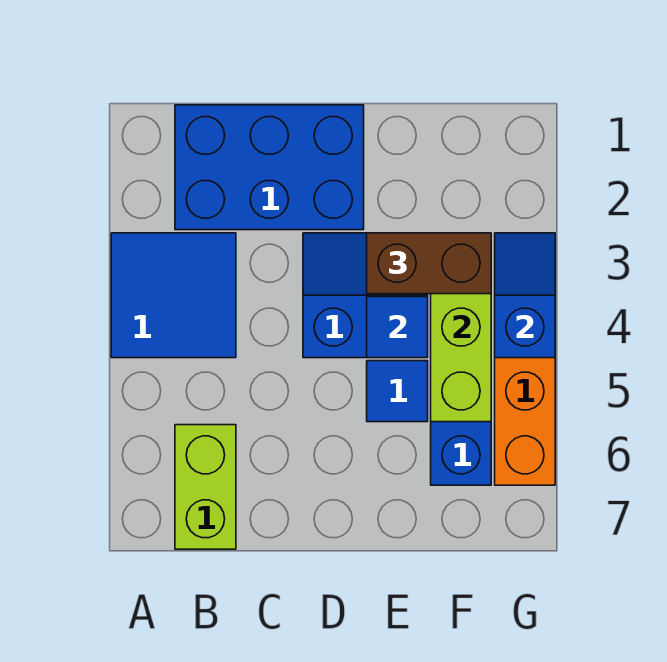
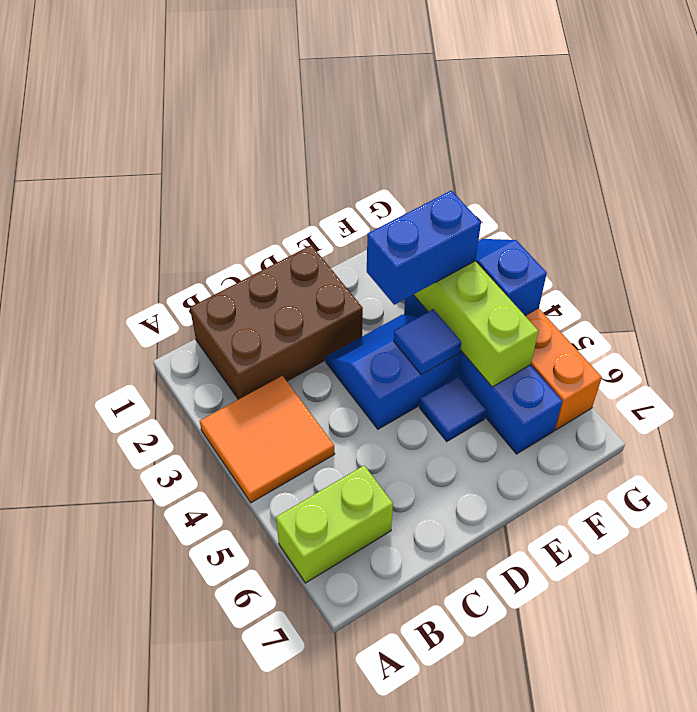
blue 2x2 tile [111,233,236,358] -> orange 2x2 tile [200,376,335,503]
blue 2x3 brick [175,105,364,230] -> brown 2x3 brick [190,245,363,399]
lime 1x2 brick [175,425,236,549] -> lime 1x2 brick turned to [276,466,393,583]
brown 1x2 brick [367,233,491,294] -> blue 1x2 brick [367,190,481,305]

